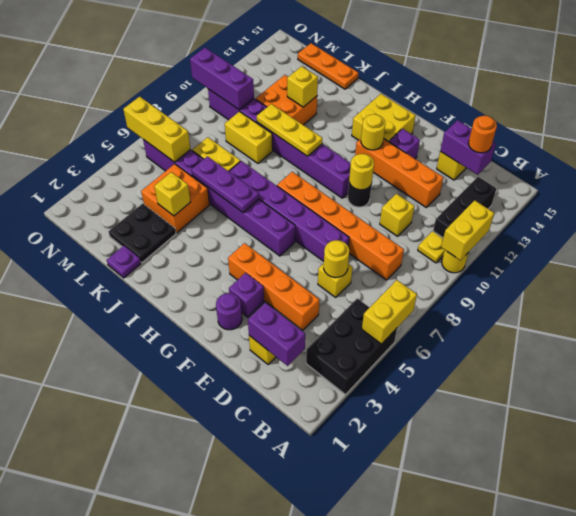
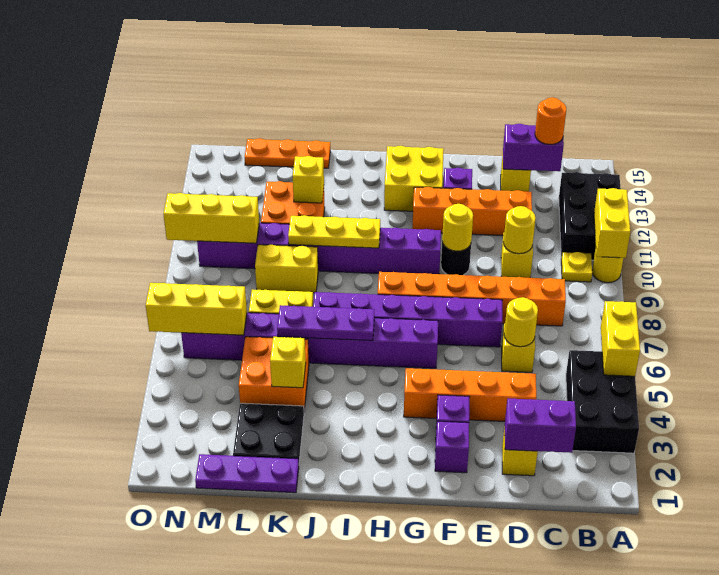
black 1x3 brick [433,177,497,238] -> black 2x3 brick [559,172,621,260]
purple 1x1 round brick [216,293,242,330] -> purple 1x1 brick [435,421,469,473]
yellow 1x1 round brick [361,114,385,150] -> yellow 1x1 round brick moved to [504,206,536,254]
purple 1x1 plate [107,246,141,278] -> purple 1x3 plate [195,454,299,493]
purple 1x3 brick [190,48,254,110] -> yellow 1x3 brick [164,193,259,243]

